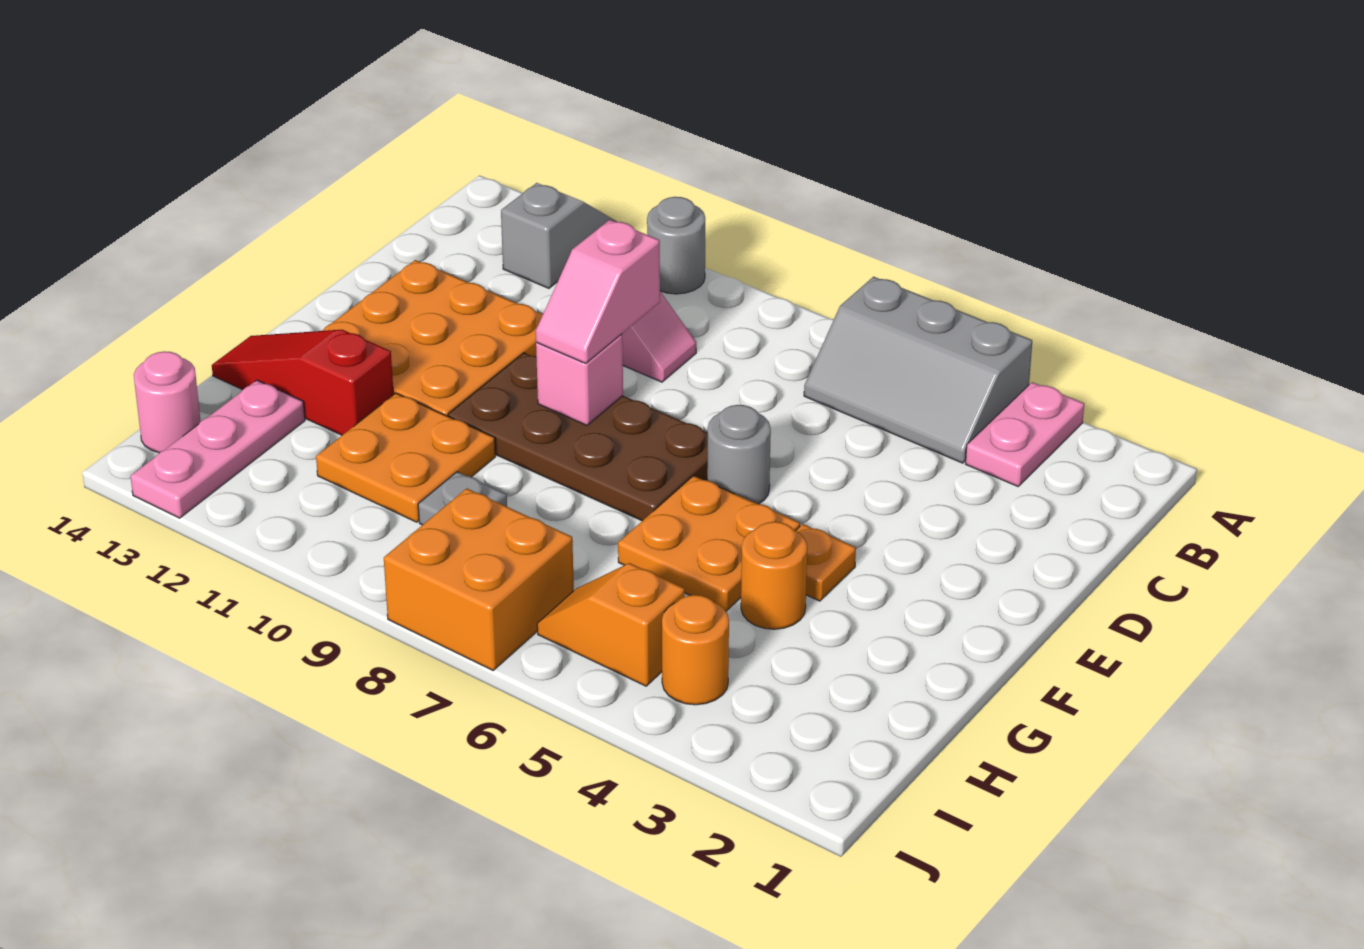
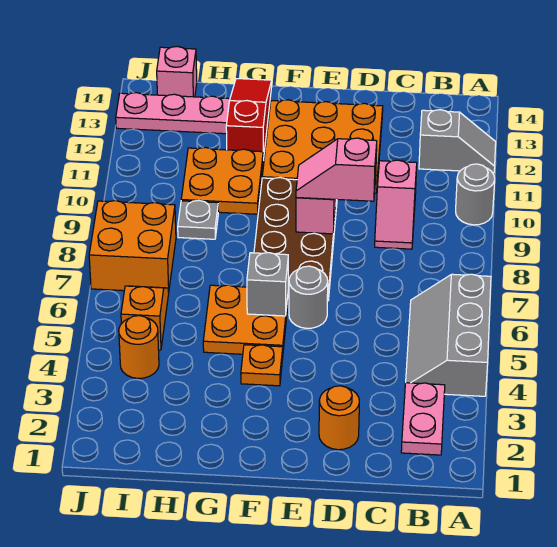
pink 1x2 plate [966,382,1084,486] -> pink 1x2 plate turned to [401,383,445,455]
none -> grey 1x1 brick [247,253,288,316]
orange 1x1 round brick [741,522,807,629] -> orange 1x1 round brick moved to [319,386,359,450]
pink 1x1 round brick [134,351,201,453] -> pink 1x1 brick [157,46,197,97]

